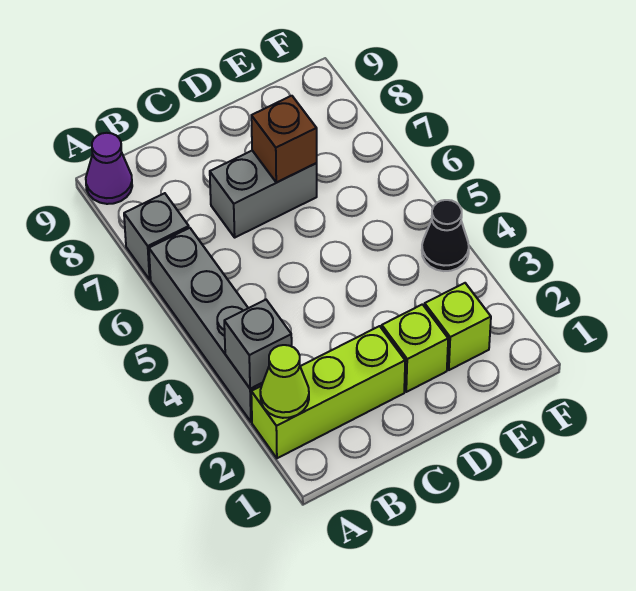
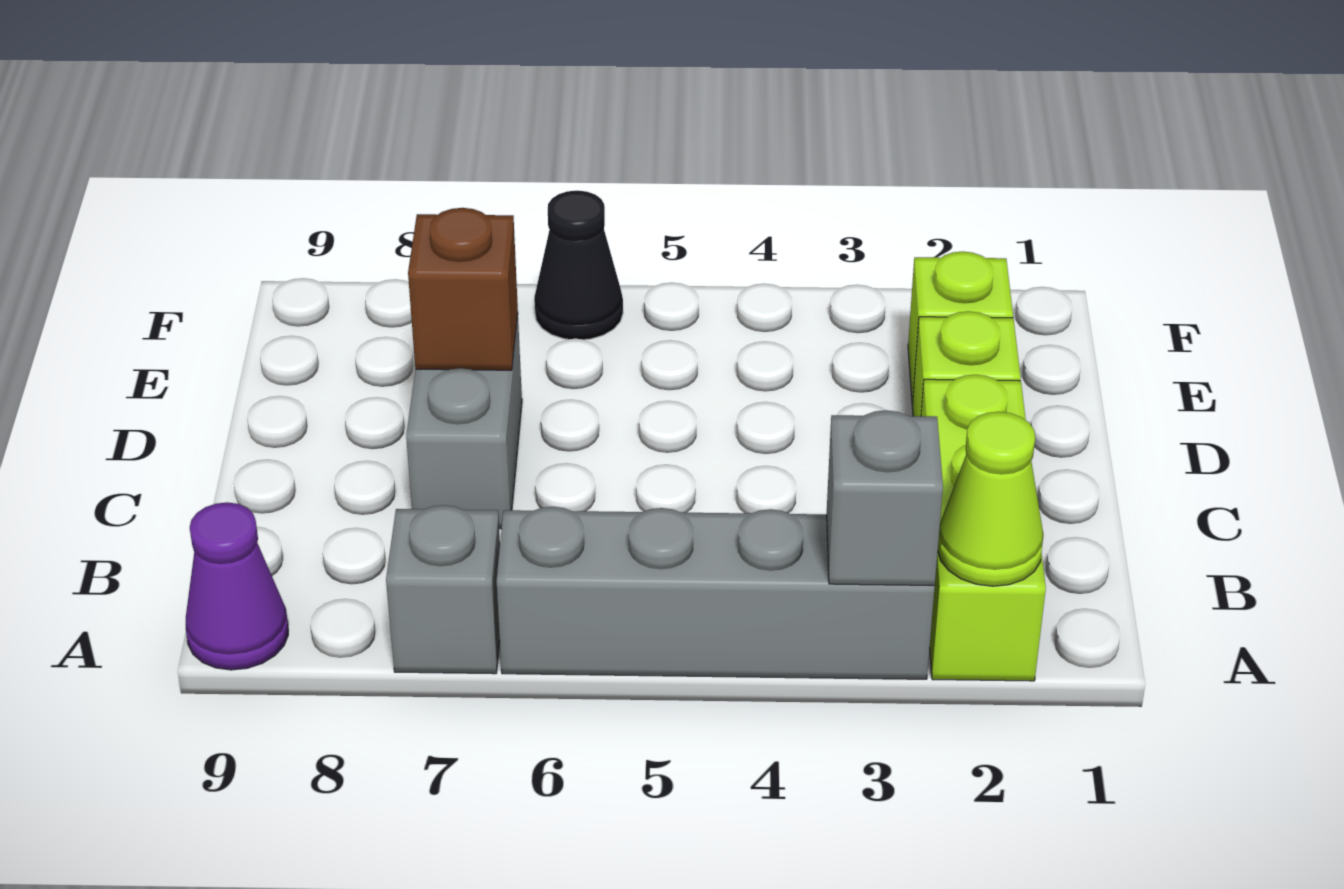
black 1x1 cone [422,200,469,271] -> black 1x1 cone moved to [534,190,623,340]

